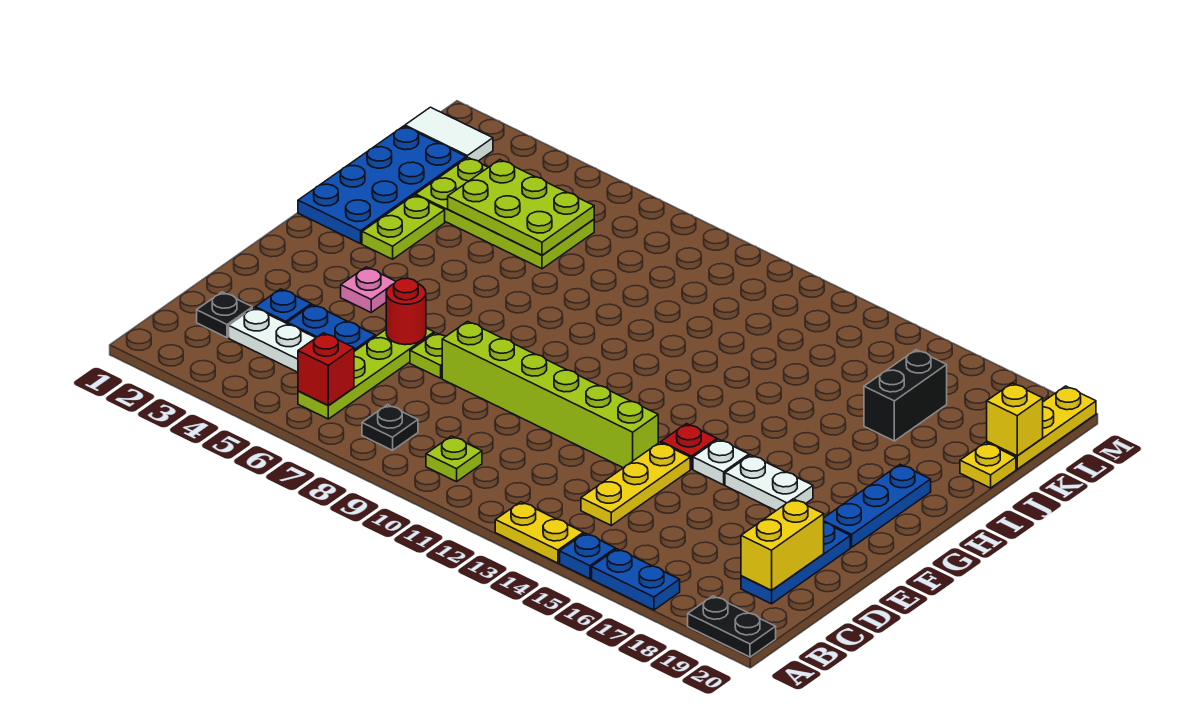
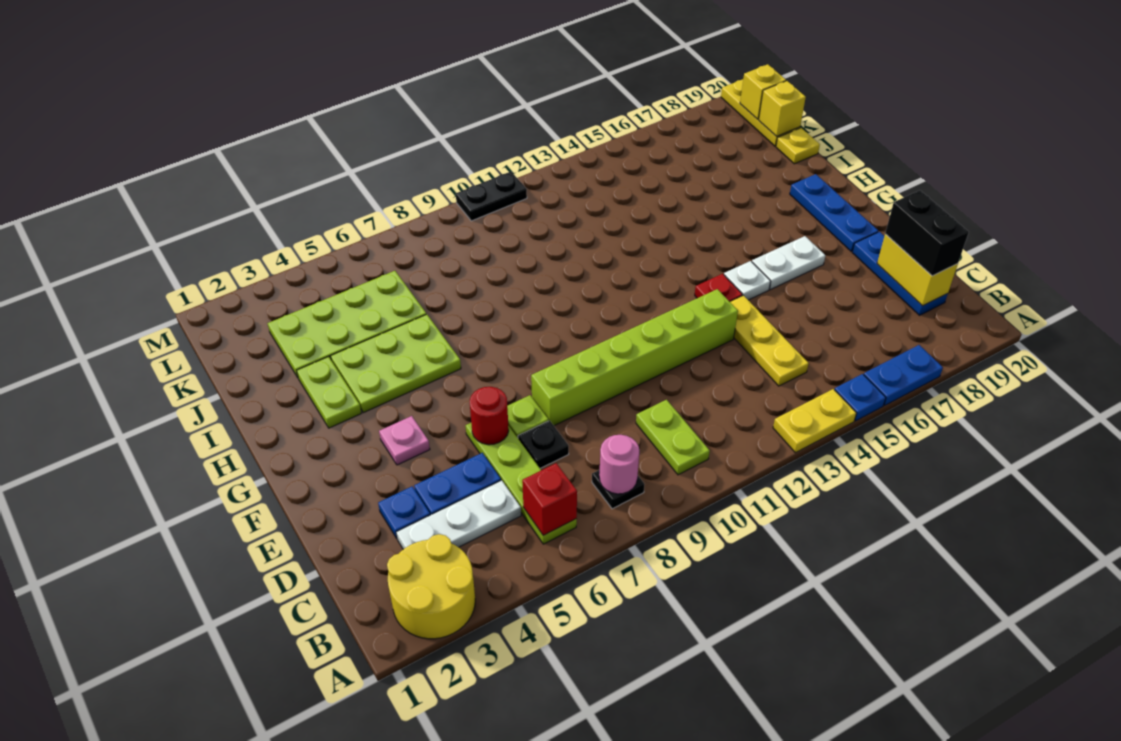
none -> yellow 2x2 round brick [387,534,475,639]
black 1x2 plate [688,596,776,657] -> black 1x2 plate moved to [456,172,527,221]
none -> pink 1x1 round brick [599,435,639,494]
lime 1x1 plate [426,436,482,482] -> lime 1x2 plate [636,400,710,475]
black 1x1 plate [197,292,252,337] -> black 1x1 plate moved to [518,421,569,468]
blue 2x4 plate [298,126,466,244] -> none
lime 2x3 plate [448,160,594,255] -> lime 2x3 plate moved to [331,314,461,413]
black 1x2 brick [864,350,947,441] -> black 1x2 brick moved to [885,190,969,276]
white 1x2 tile [405,107,493,161] -> none
none -> yellow 1x1 brick [740,64,786,119]

